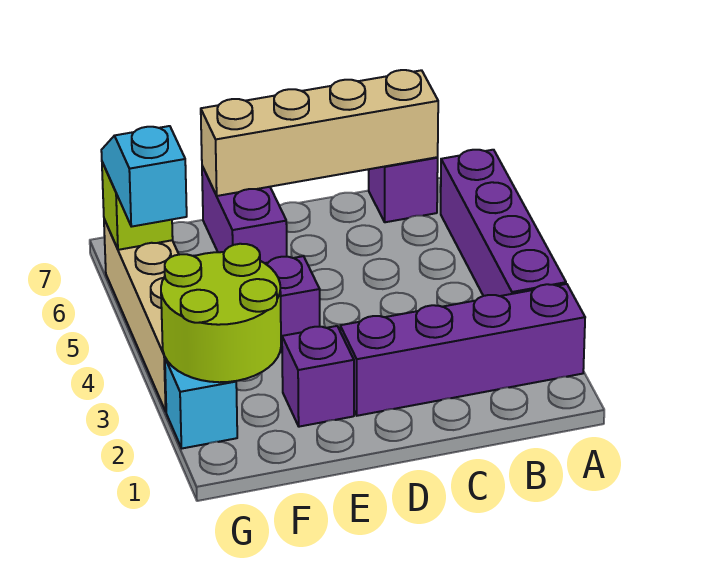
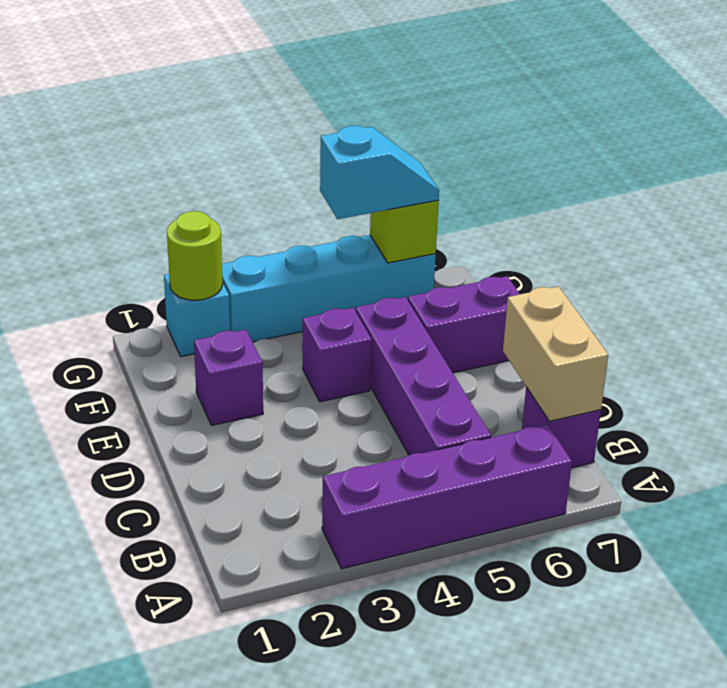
purple 1x4 brick [340,284,585,416] -> purple 1x4 brick moved to [356,297,491,455]
tan 1x4 brick [201,70,438,196] -> tan 1x2 brick [503,286,608,421]
lime 2x2 round brick [161,244,281,382] -> lime 1x1 round brick [167,211,223,300]
tan 1x4 brick [104,219,179,411] -> cyan 1x4 brick [222,235,436,342]

